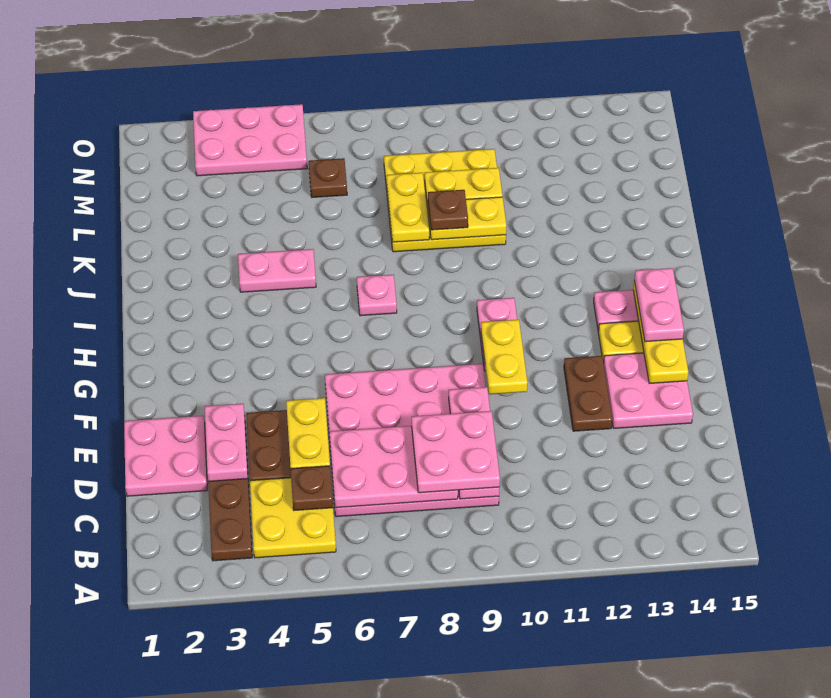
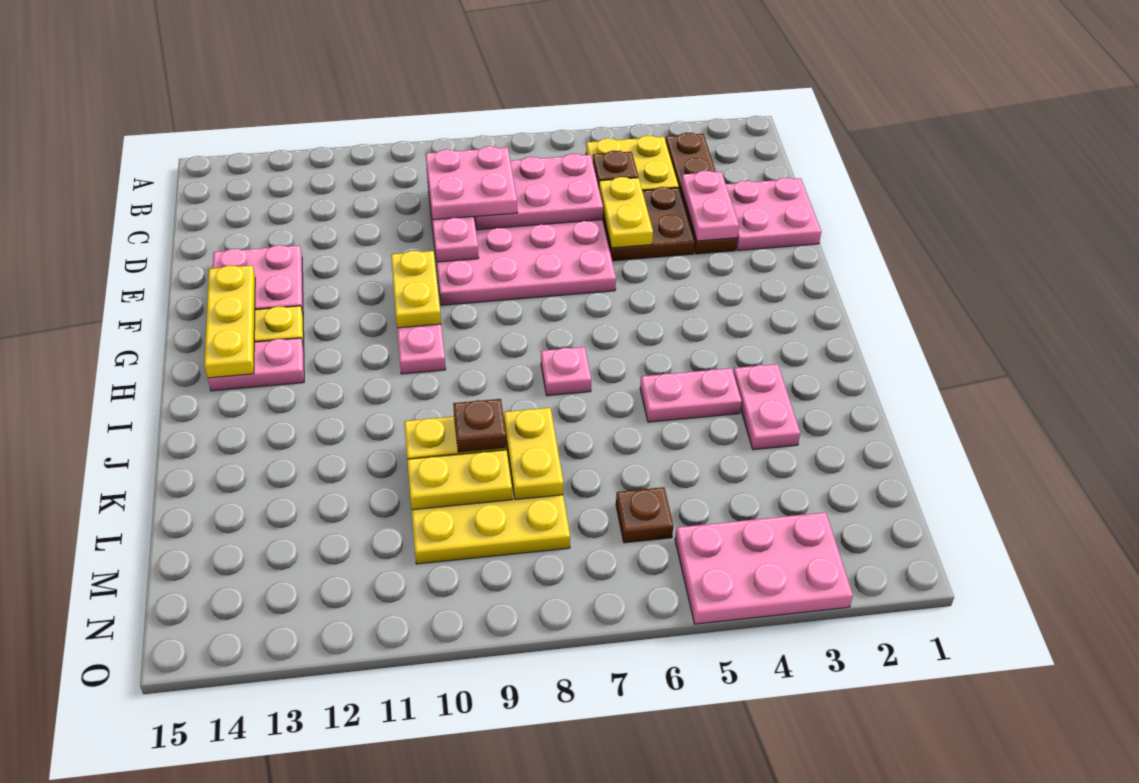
brown 1x2 plate [564,356,612,431] -> none
pink 1x2 plate [634,268,684,342] -> pink 1x2 plate moved to [733,364,800,450]

